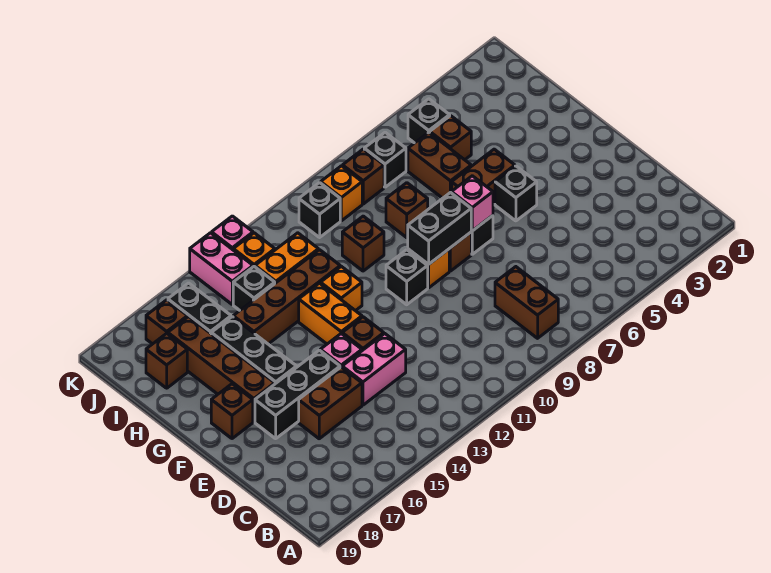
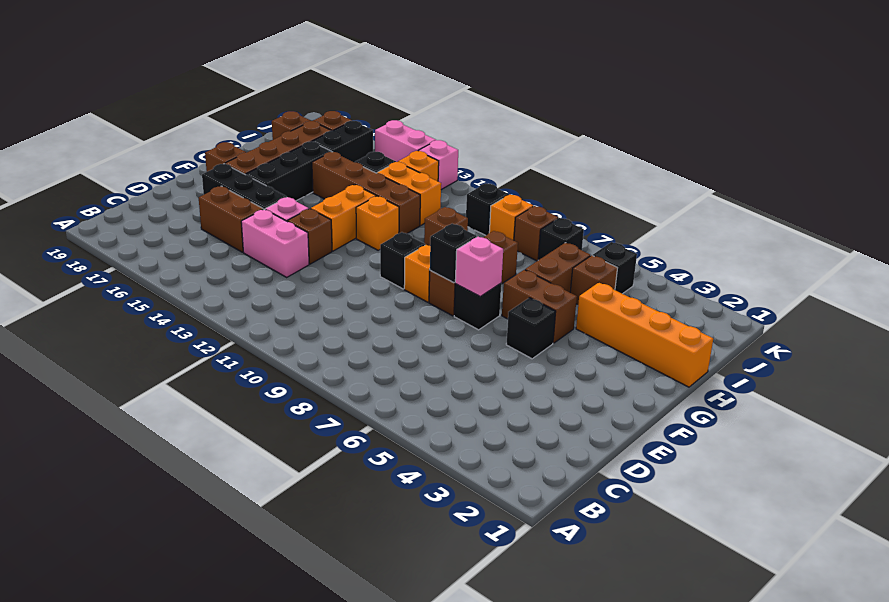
brown 1x2 brick [495,267,558,338] -> none
black 1x2 brick [408,192,471,264] -> black 1x1 brick [430,224,477,283]
none -> orange 1x4 brick [576,282,713,387]
pink 1x2 brick [190,233,253,304] -> pink 1x2 brick turned to [375,120,436,162]

